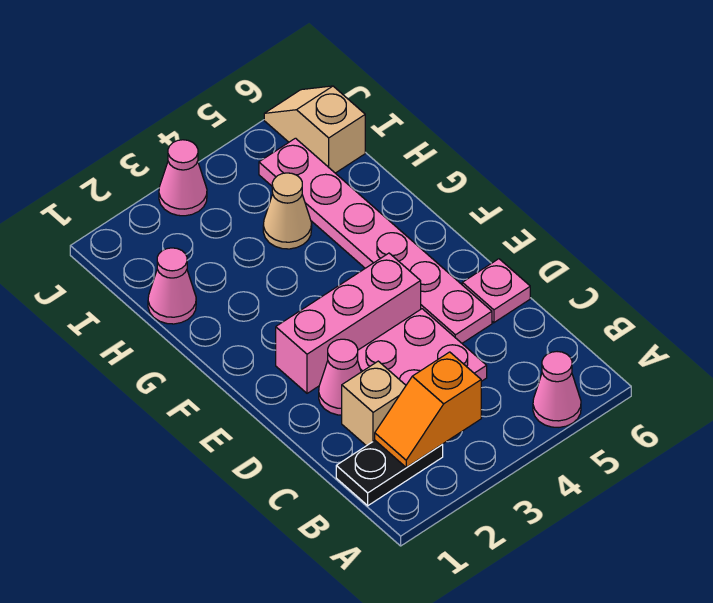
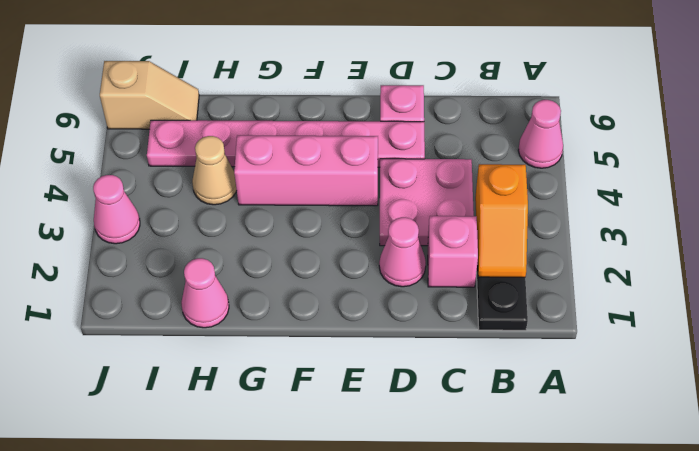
tan 1x1 brick [342,361,406,446] -> pink 1x1 brick [428,216,478,287]
pink 1x3 brick [276,253,421,393] -> pink 1x3 brick turned to [234,135,378,206]
tan 1x2 slope [264,86,365,173] -> tan 1x2 slope turned to [100,61,199,129]

